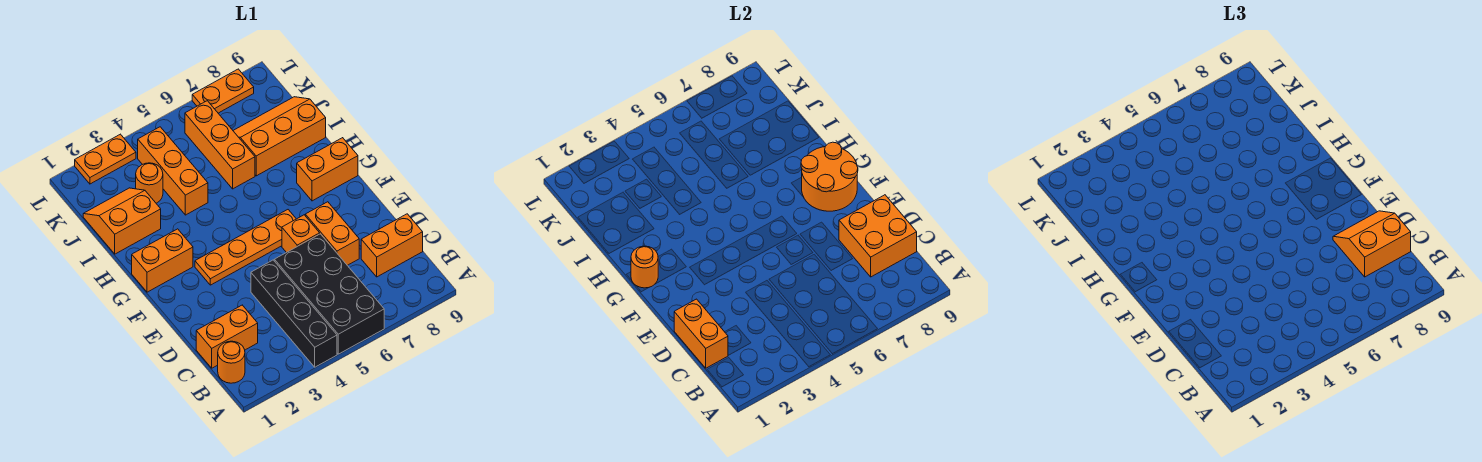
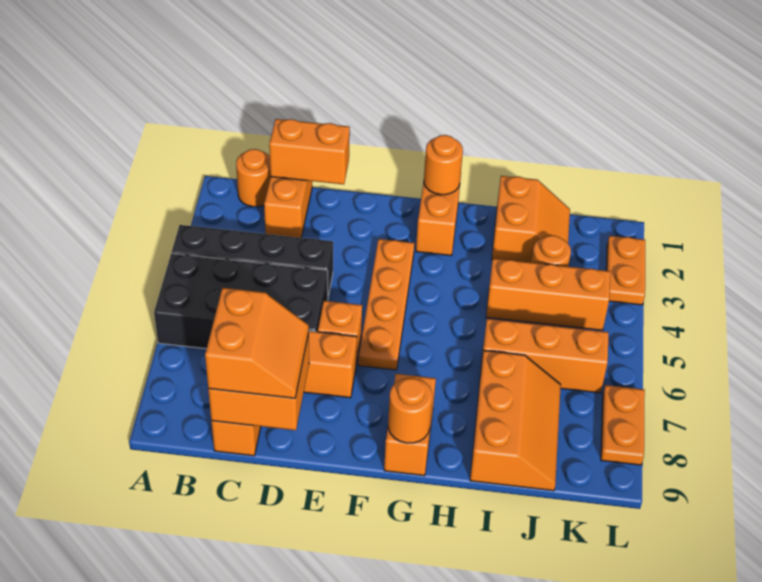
orange 2x2 round brick [801,142,858,211] -> orange 1x1 round brick [388,378,432,443]

